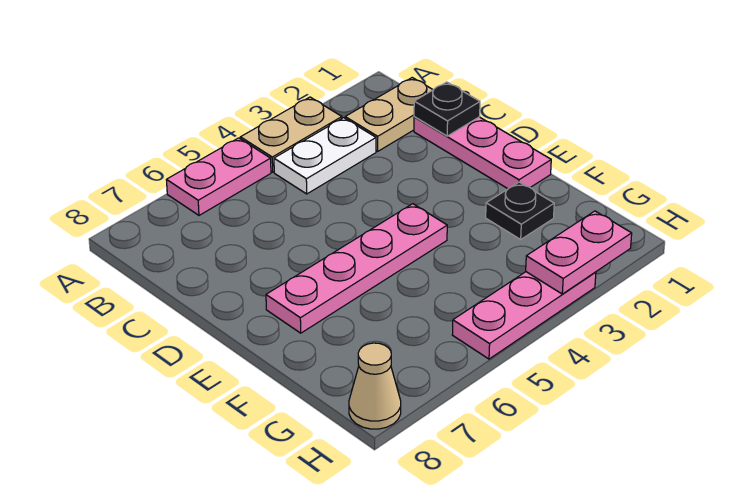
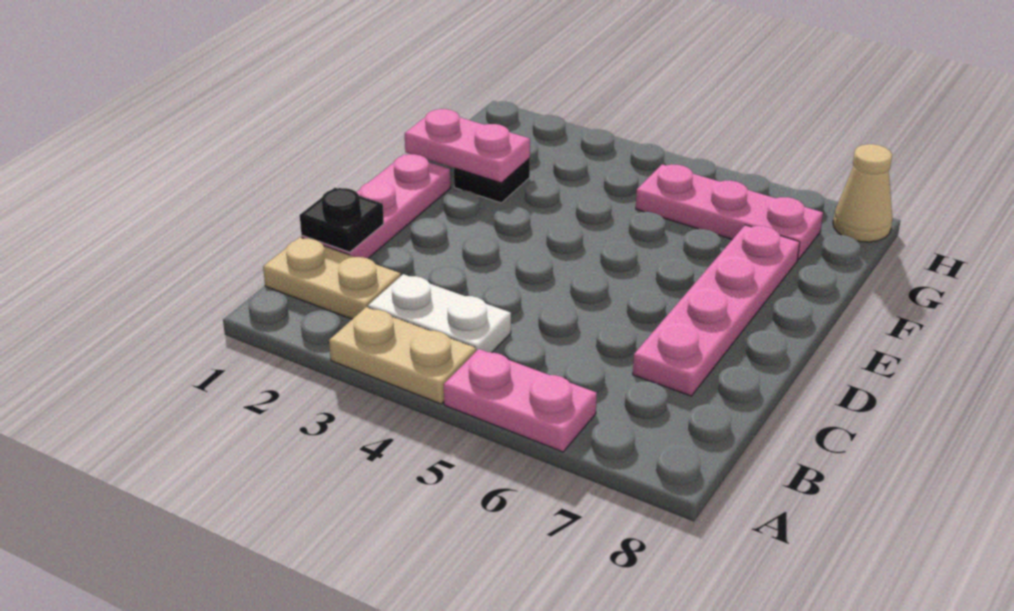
pink 1x4 plate [266,204,447,333] -> pink 1x4 plate turned to [633,225,800,396]
pink 1x2 plate [526,211,632,294] -> pink 1x2 plate moved to [405,109,530,183]
pink 1x3 plate [452,272,596,359] -> pink 1x3 plate moved to [636,165,823,260]

